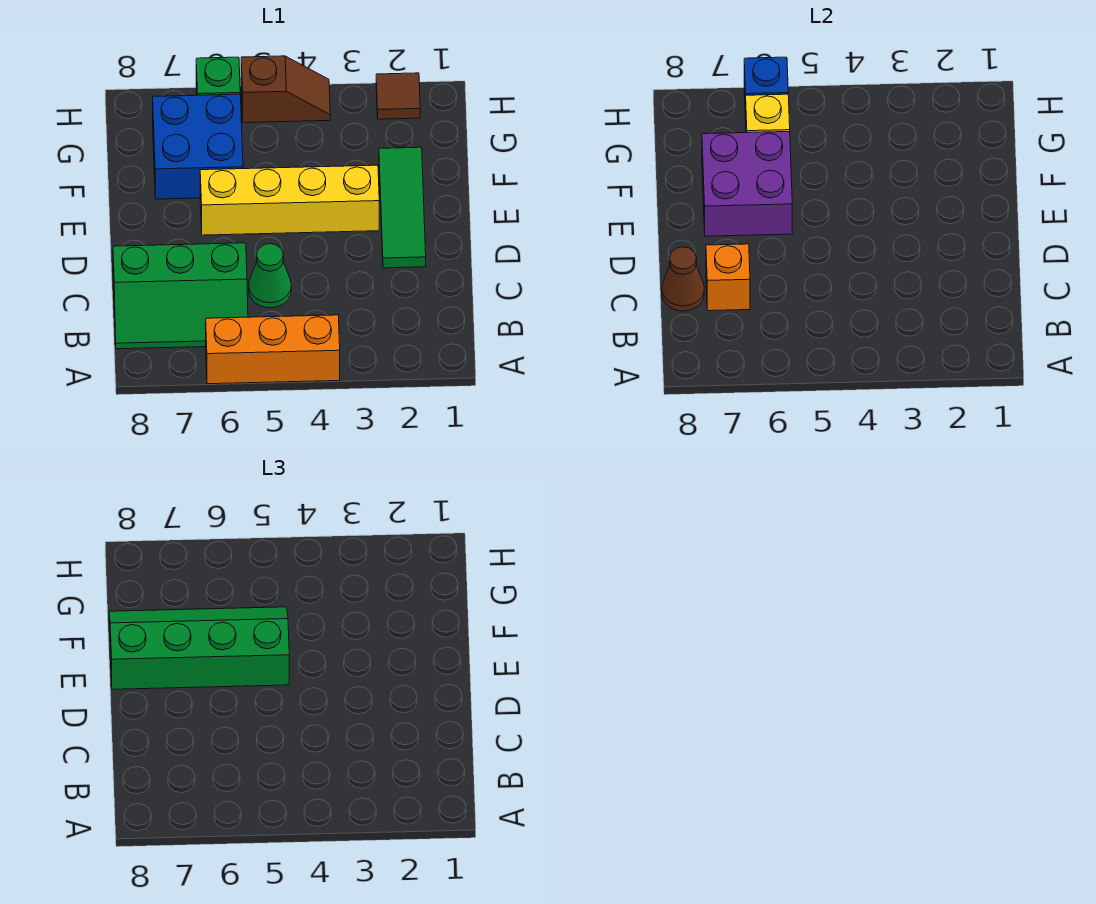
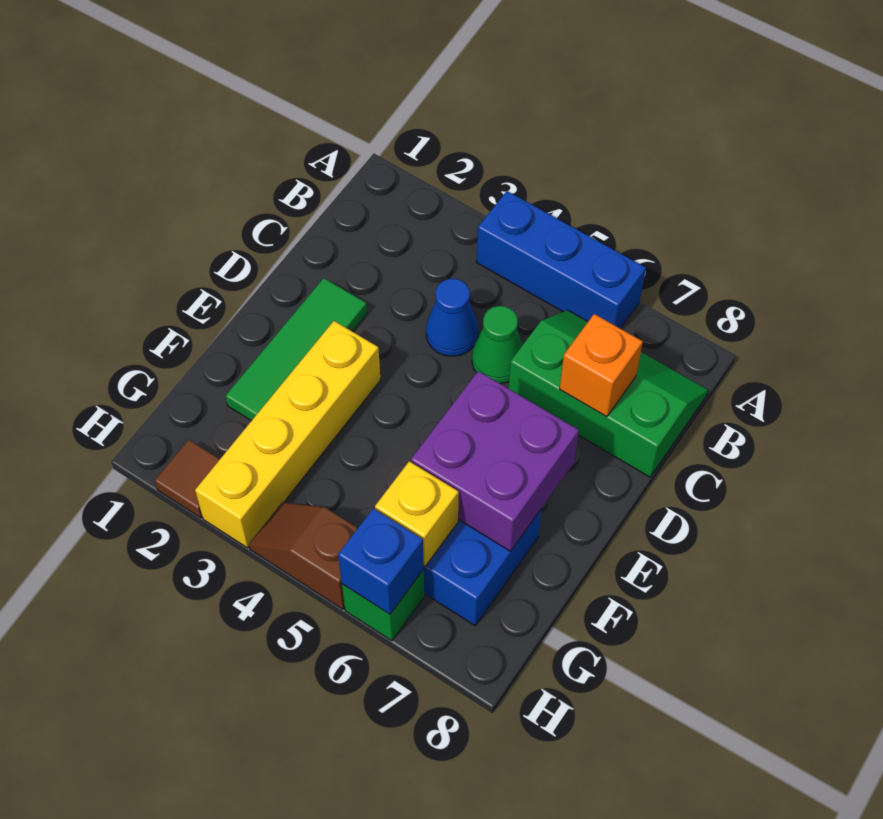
orange 1x3 brick [206,315,340,384] -> blue 1x3 brick [477,191,646,329]
none -> blue 1x1 cone [426,279,479,356]
brown 1x1 cone [662,247,704,311] -> none
yellow 1x4 brick [200,165,379,235] -> yellow 1x4 brick turned to [195,321,380,548]
green 2x4 slope [109,607,289,689] -> none

